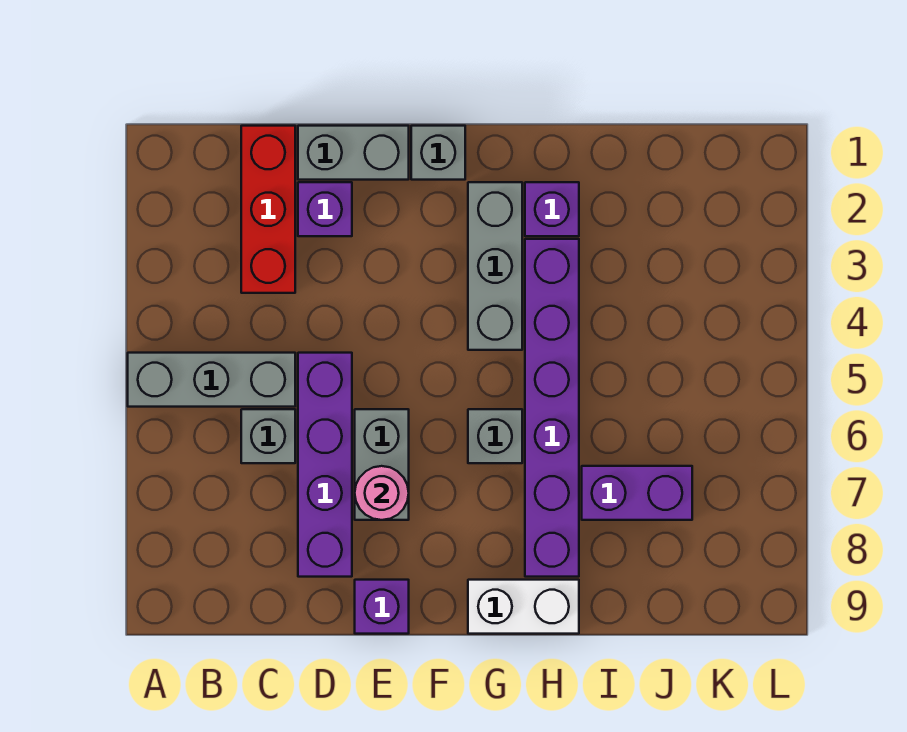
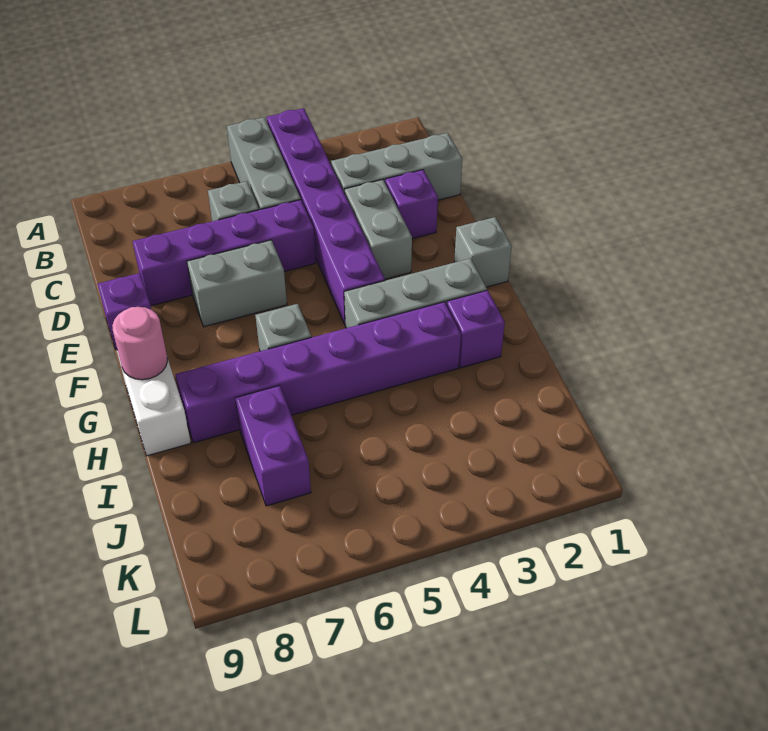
none -> purple 1x6 brick [267,108,385,324]
red 1x3 brick [241,126,295,293] -> grey 1x3 brick [331,133,462,200]
grey 1x2 brick [298,126,409,180] -> grey 1x2 brick moved to [345,180,412,279]
pink 1x1 round brick [355,466,409,520] -> pink 1x1 round brick moved to [112,307,167,380]

